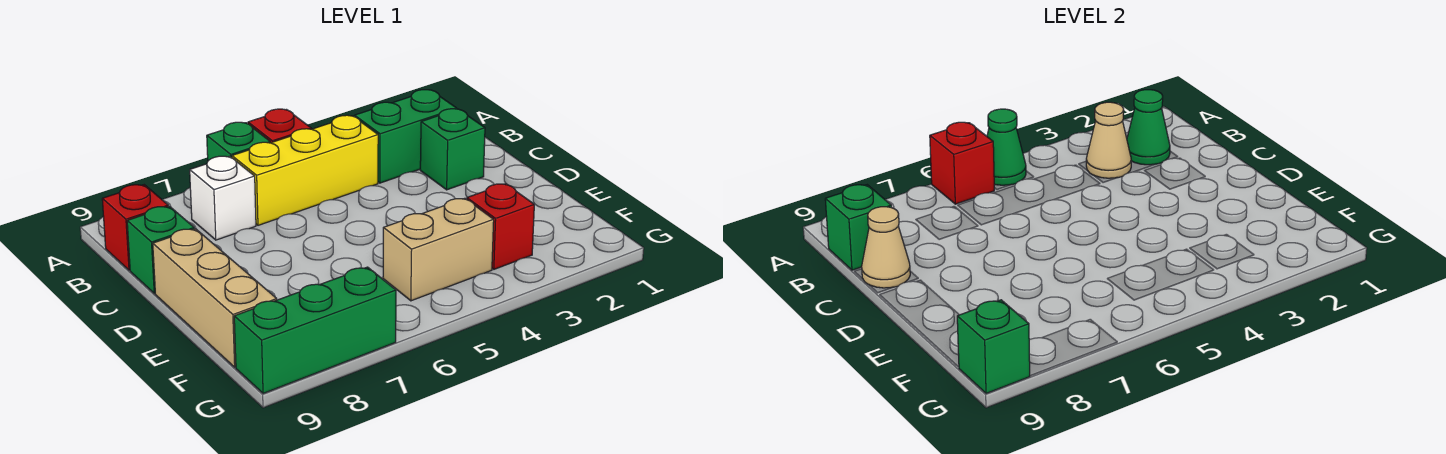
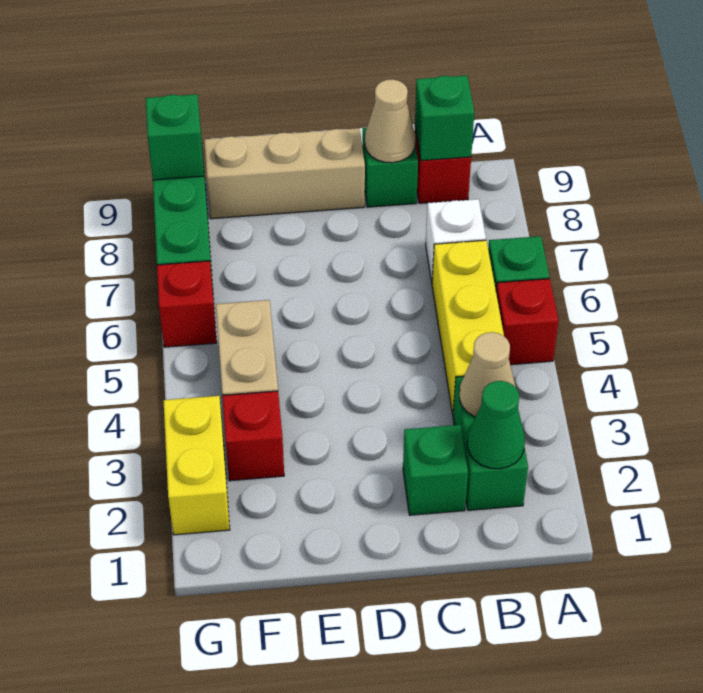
green 1x1 cone [987,109,1026,185] -> none
red 1x1 brick [930,122,994,204] -> red 1x1 brick moved to [157,261,217,347]
none -> yellow 1x2 brick [163,396,230,535]

